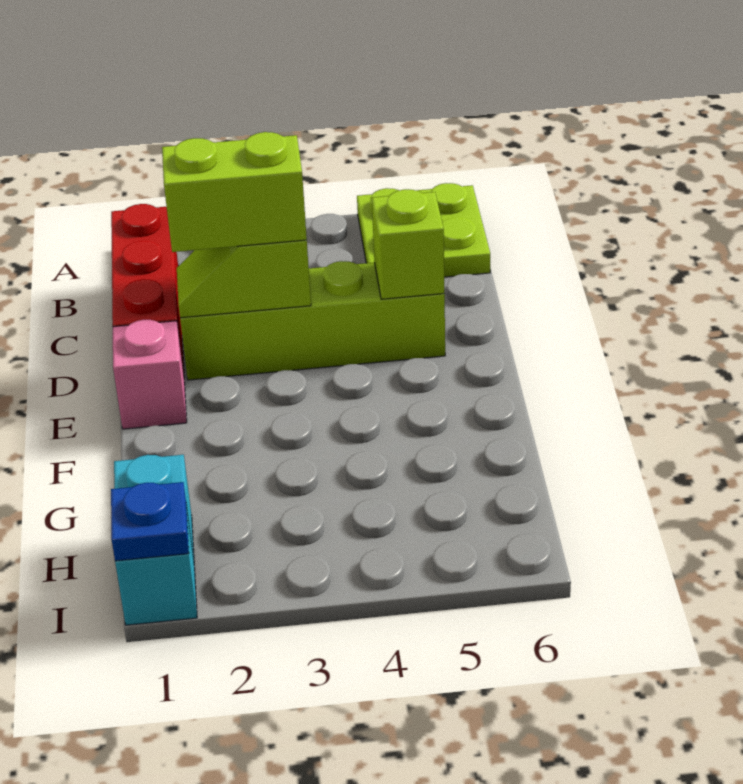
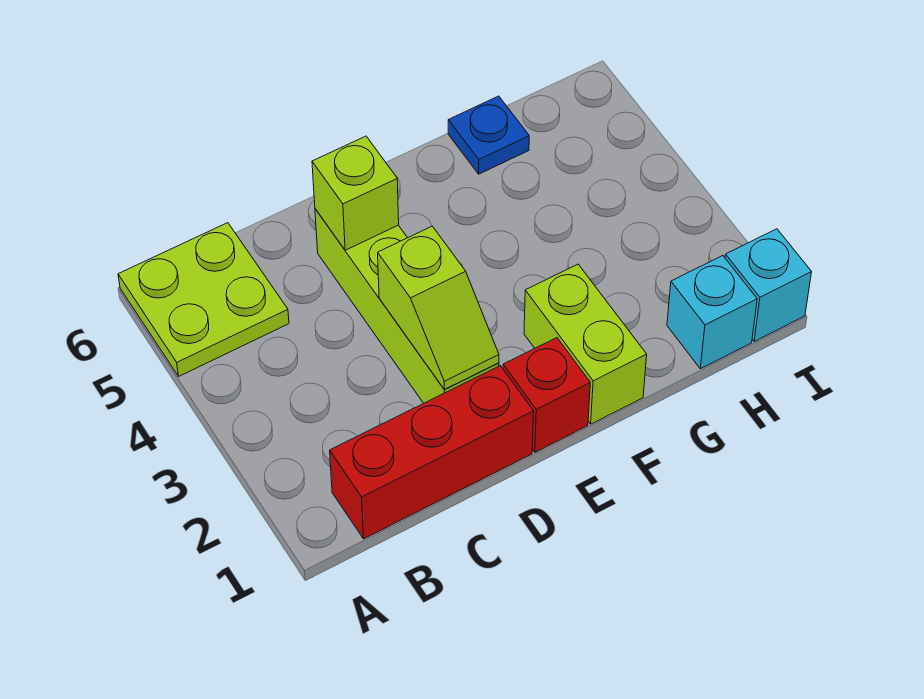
lime 1x2 brick [162,132,307,252] -> lime 1x2 brick moved to [524,264,647,424]
pink 1x1 brick [113,320,187,429] -> red 1x1 brick [503,338,590,452]
blue 1x1 plate [111,482,189,561] -> blue 1x1 plate moved to [448,96,529,174]

